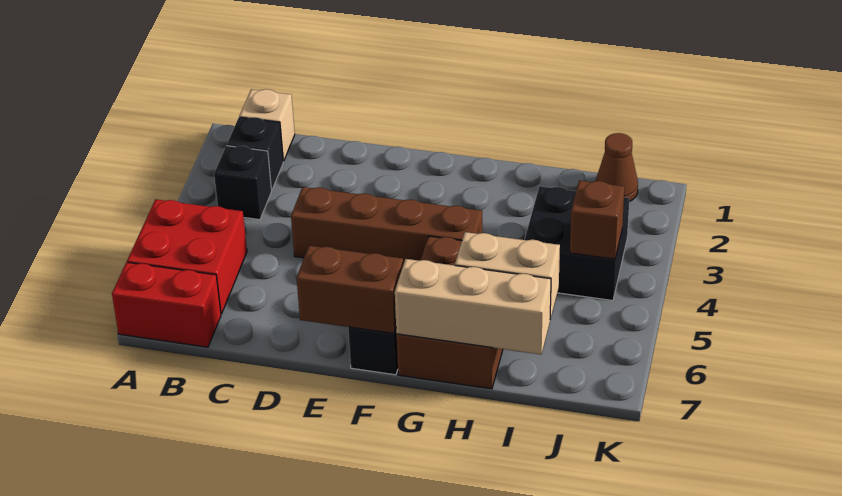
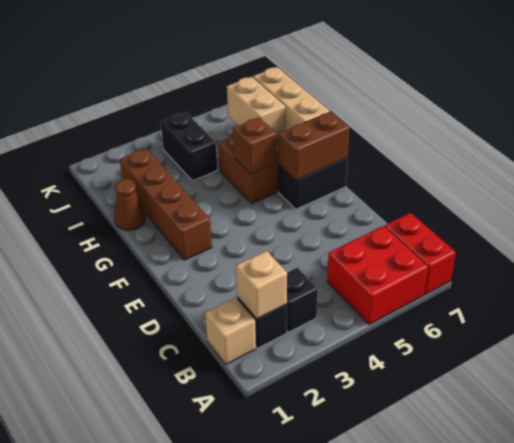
none -> tan 1x1 brick [236,251,287,319]
brown 1x4 brick [291,187,482,264] -> brown 1x4 brick moved to [120,149,212,260]
brown 1x2 brick [297,246,403,333] -> brown 1x2 brick turned to [279,112,350,180]
black 2x2 brick [524,186,629,301] -> black 1x2 brick [161,112,218,181]
brown 1x1 cone [596,133,638,202] -> brown 1x1 cone moved to [114,179,146,230]
brown 1x1 brick [570,180,624,259] -> brown 1x1 brick moved to [233,118,277,174]

